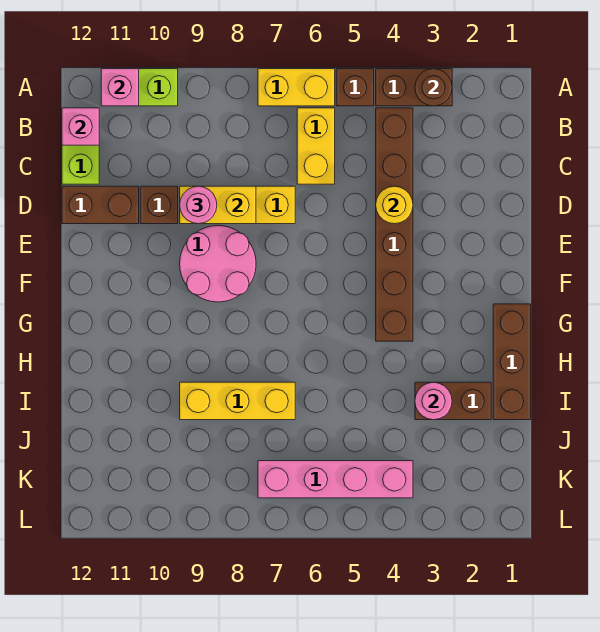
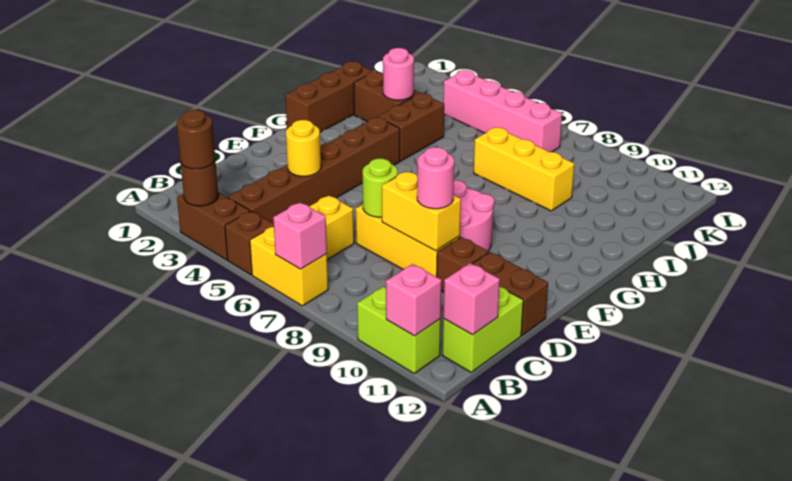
none -> brown 1x1 round brick [177,110,215,169]
none -> pink 1x1 brick [273,202,327,269]
none -> lime 1x1 round brick [363,159,398,217]
none -> brown 1x2 brick [378,93,444,161]

